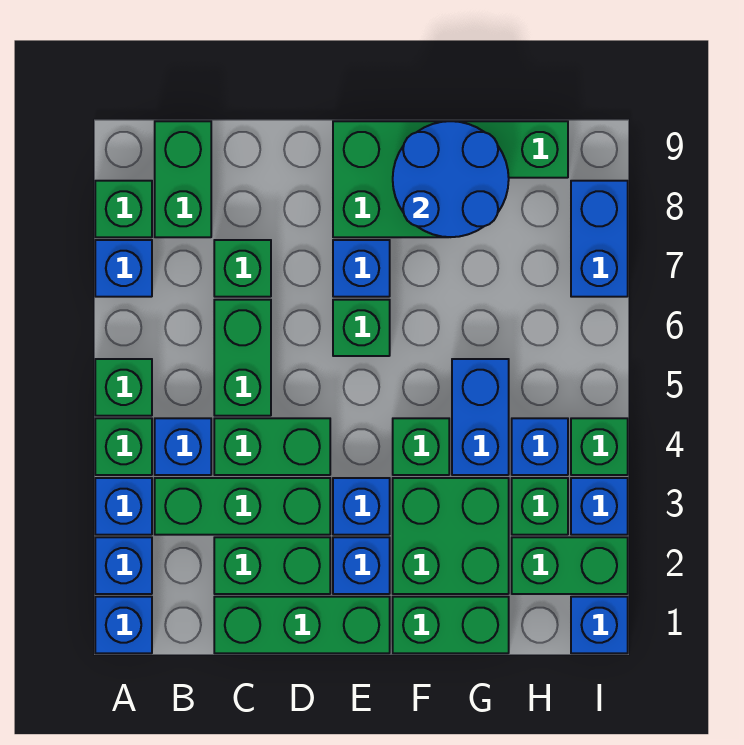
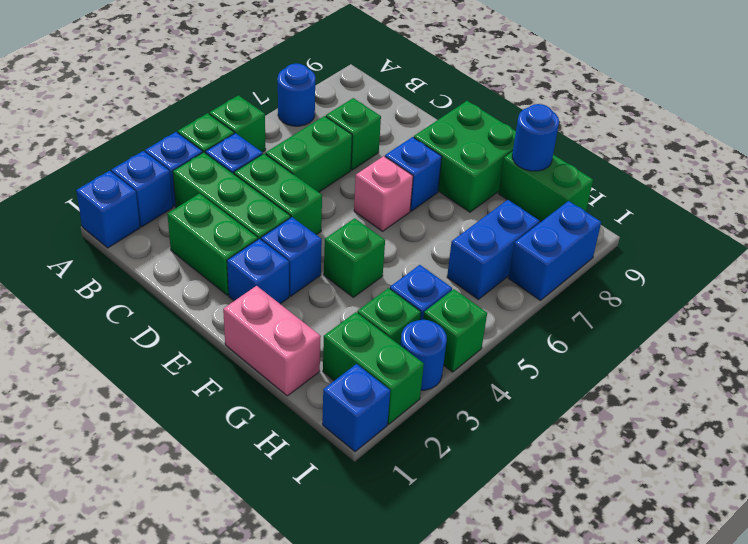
blue 1x1 brick [95,240,152,297] -> blue 1x1 round brick [278,64,315,126]
green 1x1 brick [95,181,152,237] -> none
green 1x2 brick [155,121,211,237] -> none
green 1x3 brick [214,597,390,653] -> none
green 1x1 brick [333,300,390,356] -> pink 1x1 brick [354,156,413,231]
green 1x2 brick [393,597,509,653] -> pink 1x2 brick [223,286,321,396]
green 2x2 brick [393,478,509,594] -> none
blue 2x2 round brick [393,121,509,237] -> blue 1x1 round brick [512,104,559,171]
blue 1x2 brick [452,359,509,475] -> blue 1x2 brick moved to [447,200,540,299]
blue 1x1 brick [571,478,628,535] -> blue 1x1 round brick [400,320,447,390]

